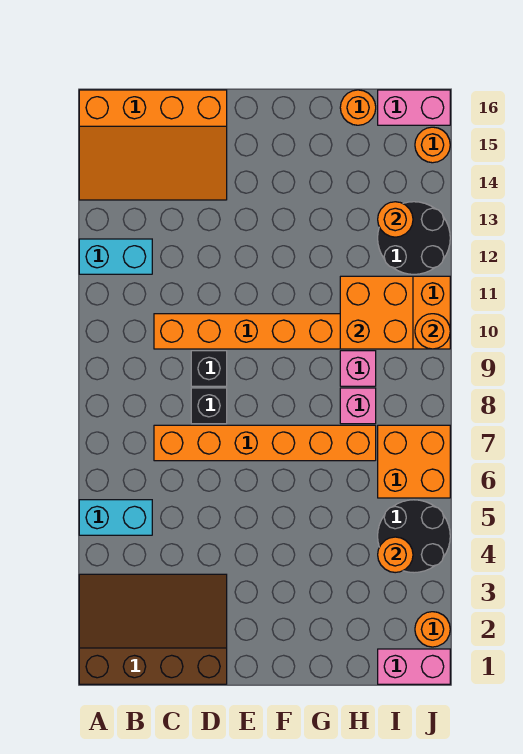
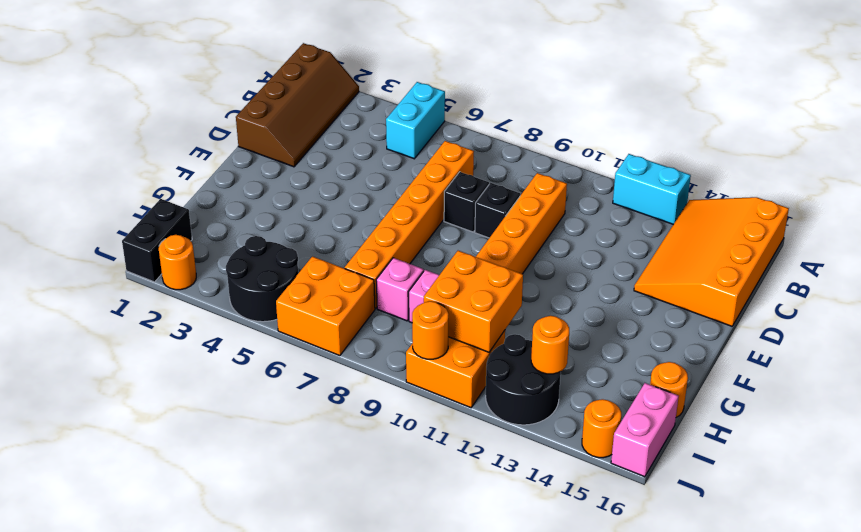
brown 3x4 slope [79,574,227,684] -> brown 2x4 slope [236,43,359,167]
cyan 1x2 brick [79,239,152,274] -> cyan 1x2 brick turned to [613,154,691,224]
pink 1x2 brick [378,649,450,684] -> black 1x2 brick [122,199,192,282]
orange 1x1 round brick [378,537,413,573] -> none

